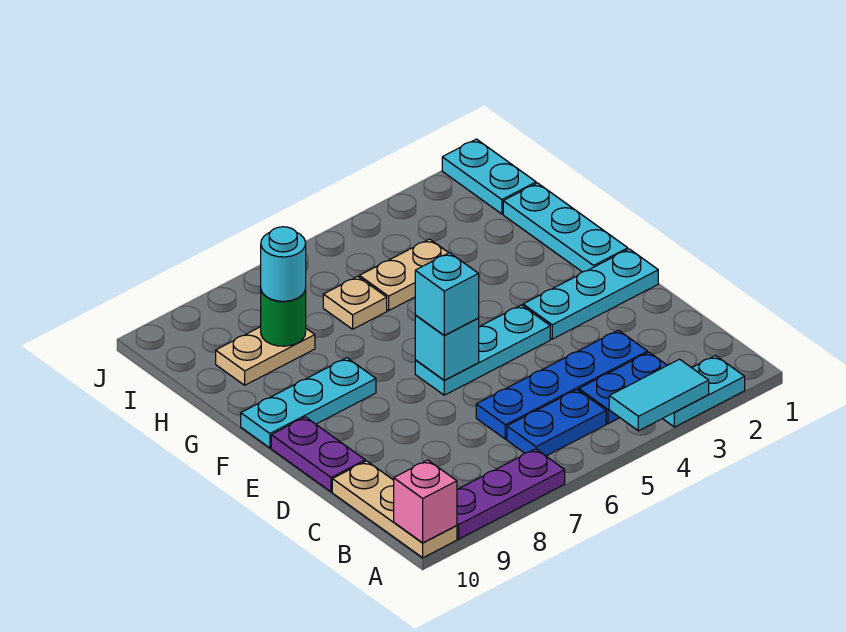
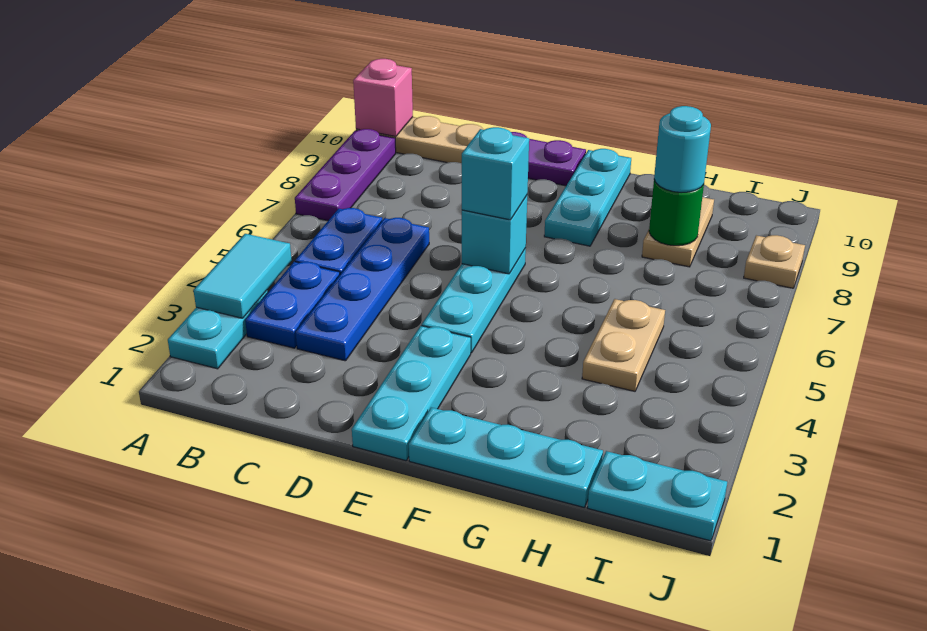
tan 1x1 plate [323,276,387,329] -> tan 1x1 plate moved to [744,235,805,288]

